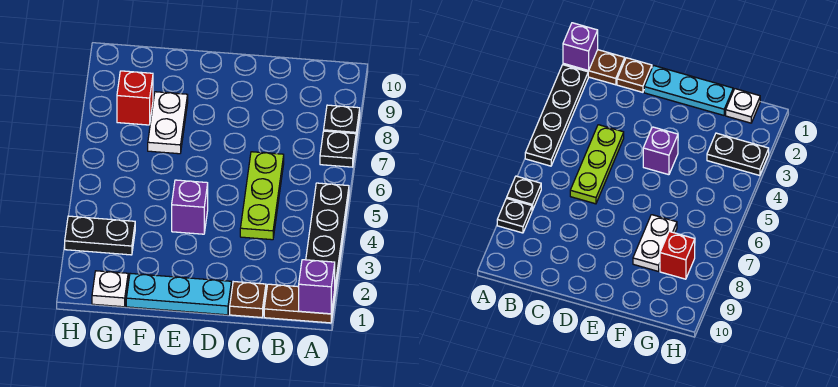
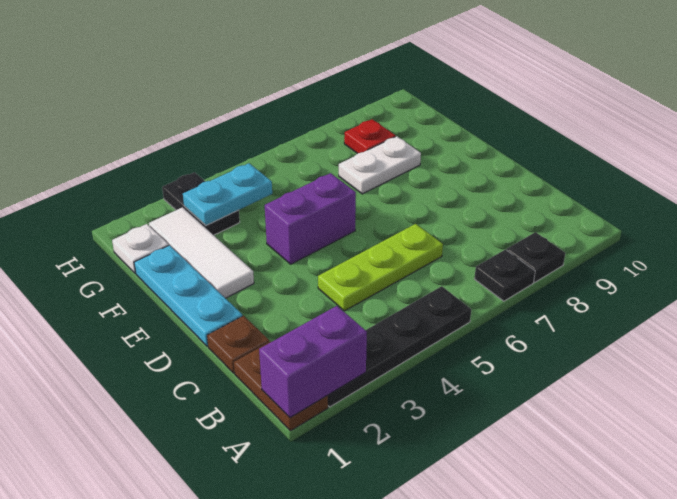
purple 1x1 brick [299,260,335,314] -> purple 1x2 brick [259,306,367,418]
none -> white 1x3 tile [149,207,254,298]
purple 1x1 brick [172,180,208,234] -> purple 1x2 brick [265,173,356,264]
none -> cyan 1x2 plate [183,163,272,226]
red 1x1 brick [117,71,153,125] -> red 1x1 plate [344,119,395,154]

